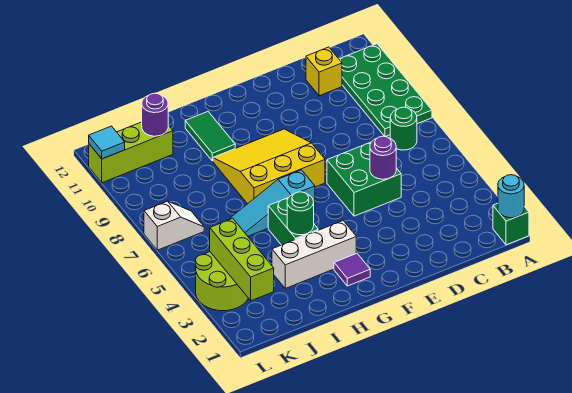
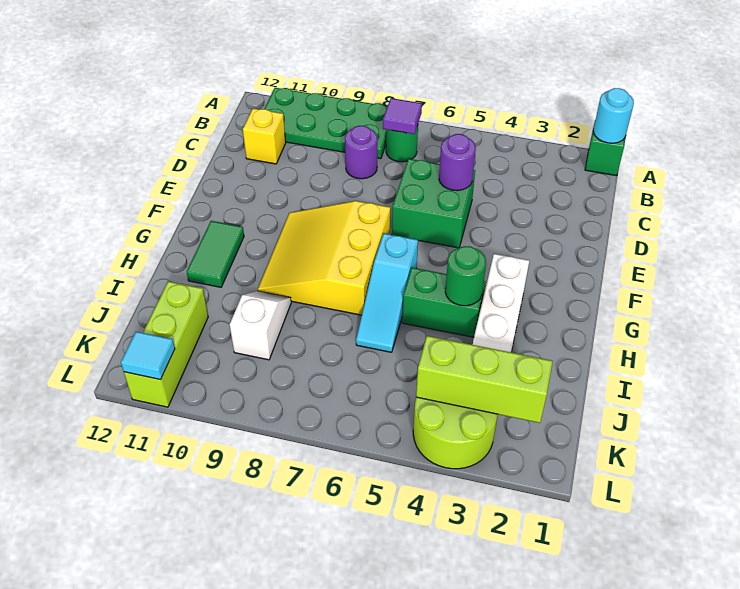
purple 1x1 tile [334,253,370,286] -> purple 1x1 tile moved to [383,98,422,134]
green 1x2 tile [185,112,235,161] -> green 1x2 tile turned to [187,221,244,287]
purple 1x1 round brick [142,93,168,136] -> purple 1x1 round brick moved to [345,126,377,179]
white 1x2 slope [144,201,204,250] -> white 1x2 slope moved to [230,291,291,360]

